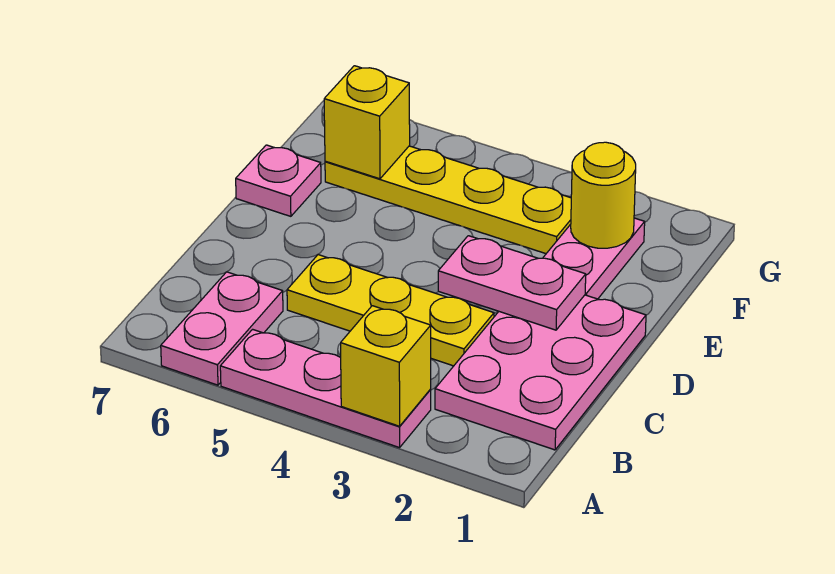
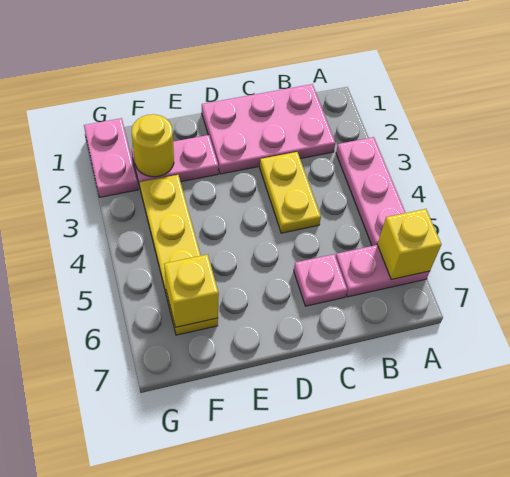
yellow 1x1 brick [341,306,431,426] -> yellow 1x1 brick moved to [377,209,441,280]
yellow 1x3 plate [287,255,494,366] -> yellow 1x2 plate [260,152,321,233]
pink 1x2 plate [438,236,586,330] -> pink 1x2 plate moved to [84,118,138,197]
pink 1x1 plate [236,145,321,216] -> pink 1x1 plate moved to [294,254,347,306]

